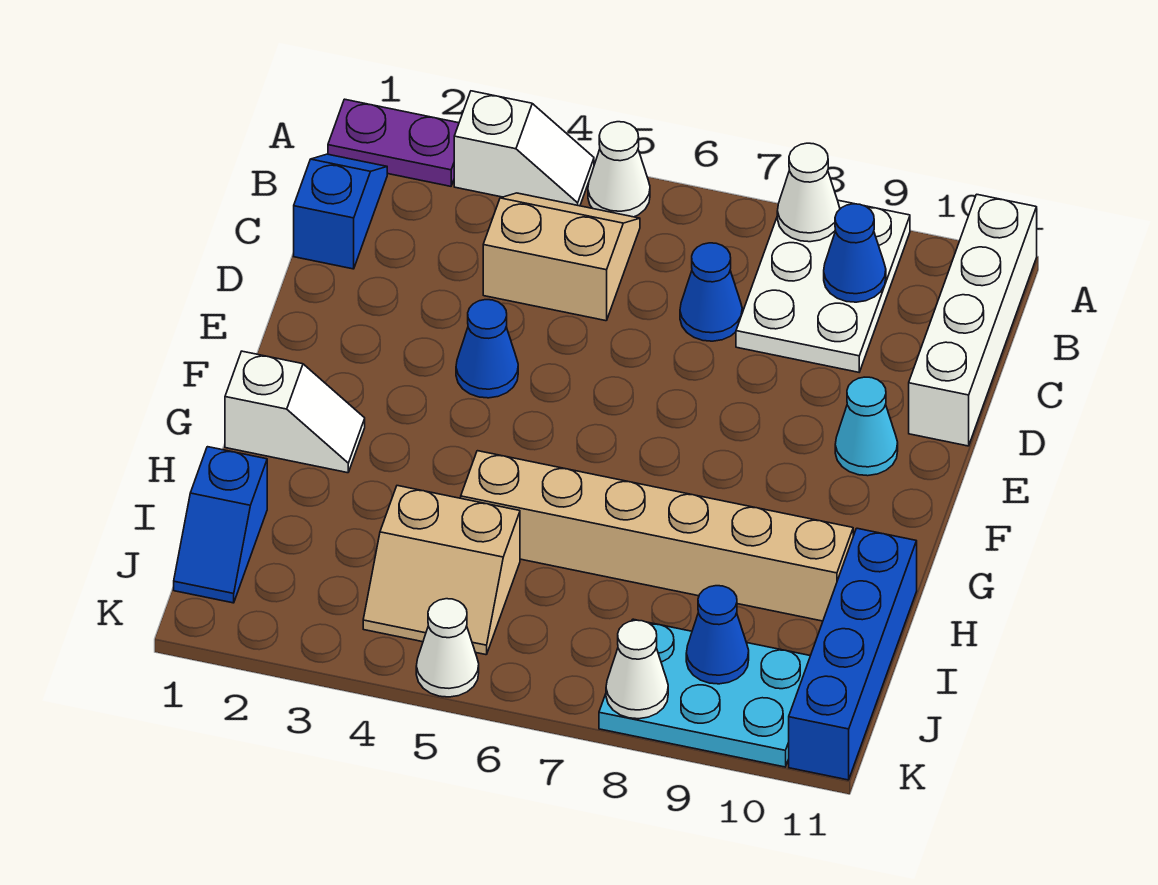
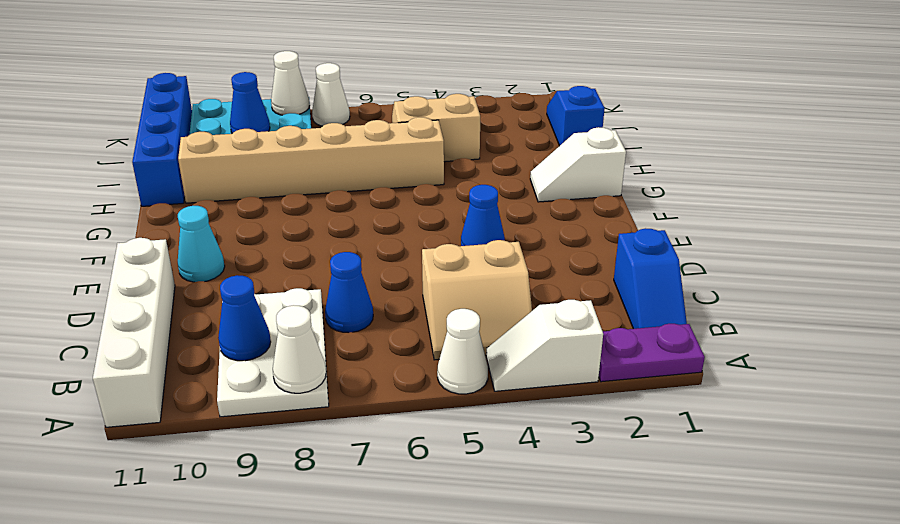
white 1x1 cone [416,599,479,697] -> white 1x1 cone moved to [312,63,350,126]

